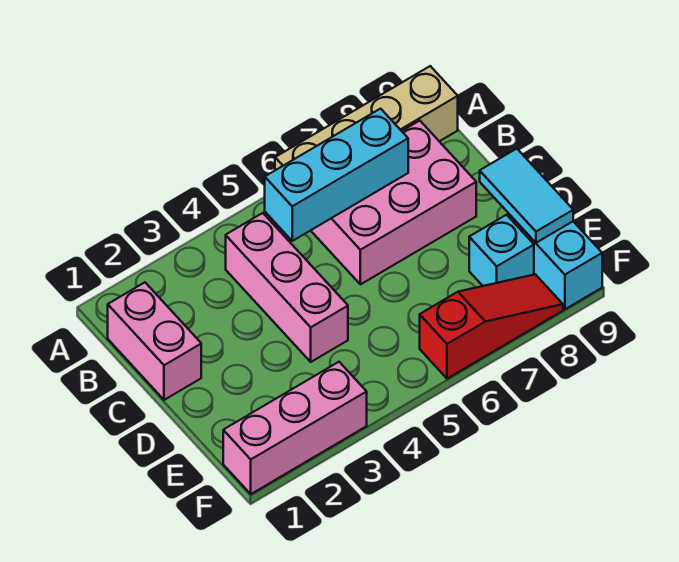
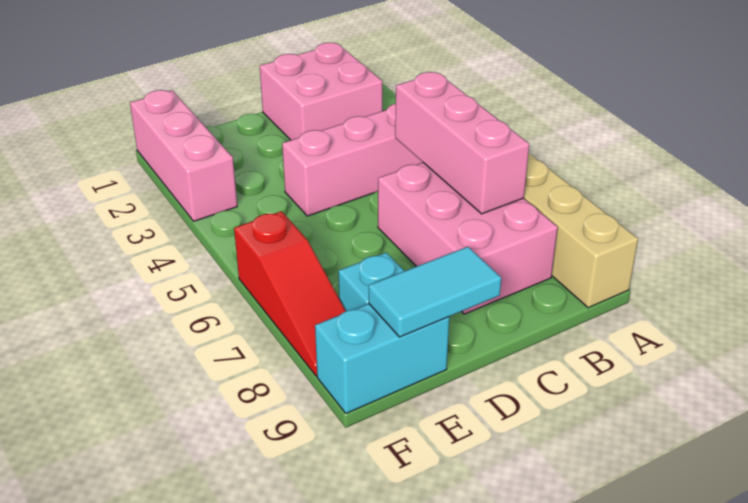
pink 1x2 brick [108,282,201,400] -> pink 2x2 brick [260,43,382,140]
cyan 1x3 brick [265,109,408,241] -> pink 1x3 brick [395,72,529,214]

